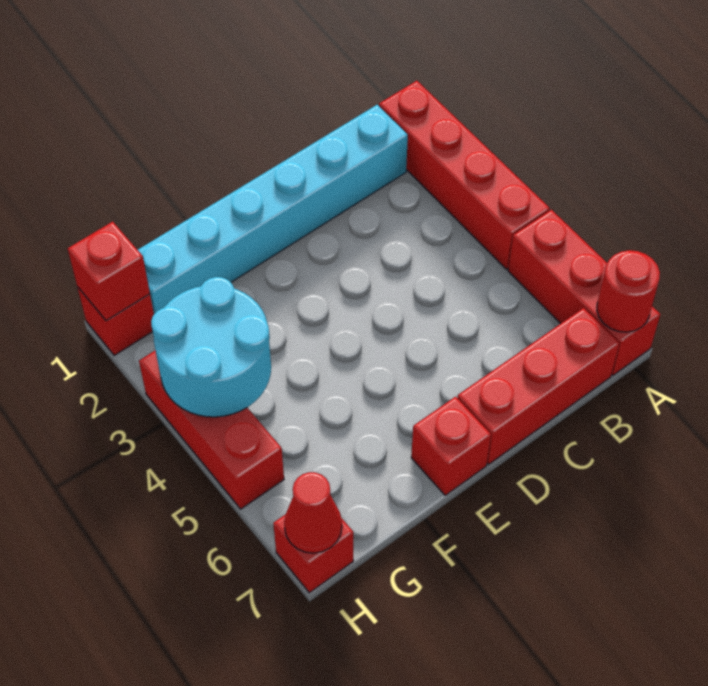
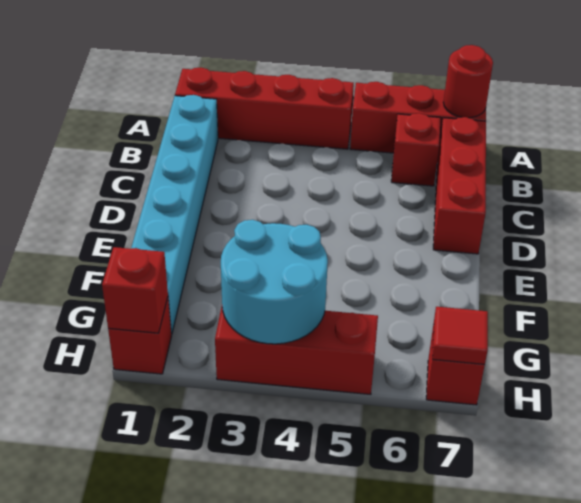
red 1x1 brick [411,397,491,495] -> red 1x1 brick moved to [391,113,441,186]
red 1x1 cone [284,472,342,553] -> red 1x1 tile [432,307,488,364]

